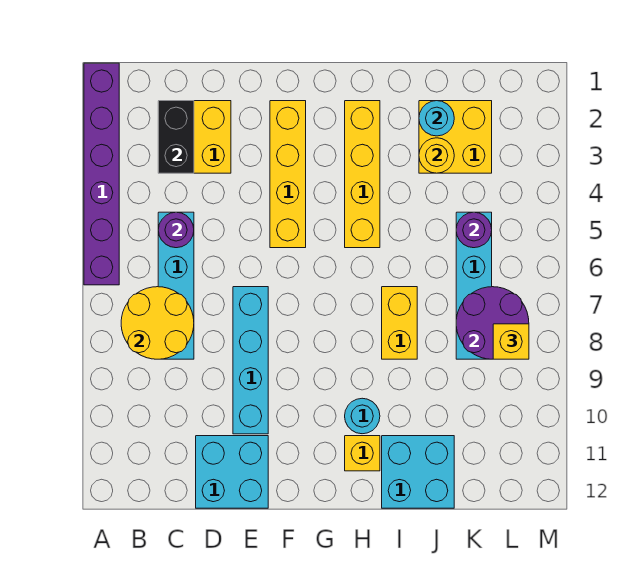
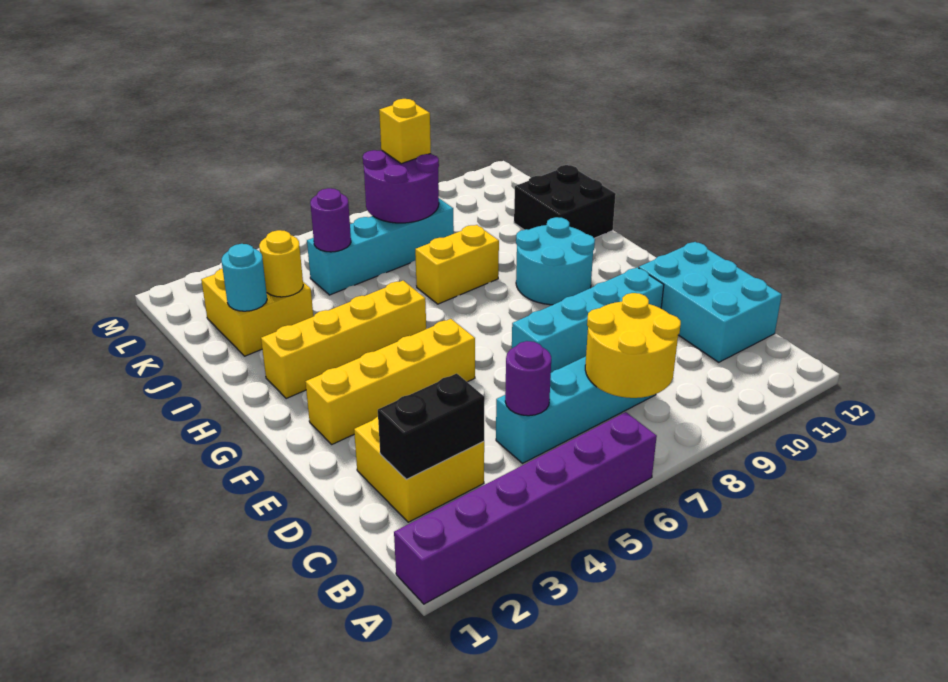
cyan 2x2 brick [196,436,268,508] -> cyan 2x3 brick [639,242,782,362]
cyan 1x1 round brick [345,398,380,434] -> cyan 2x2 round brick [516,217,595,305]
yellow 1x1 brick [345,436,380,471] -> none
cyan 2x2 brick [382,436,454,508] -> black 2x2 brick [514,165,616,238]

